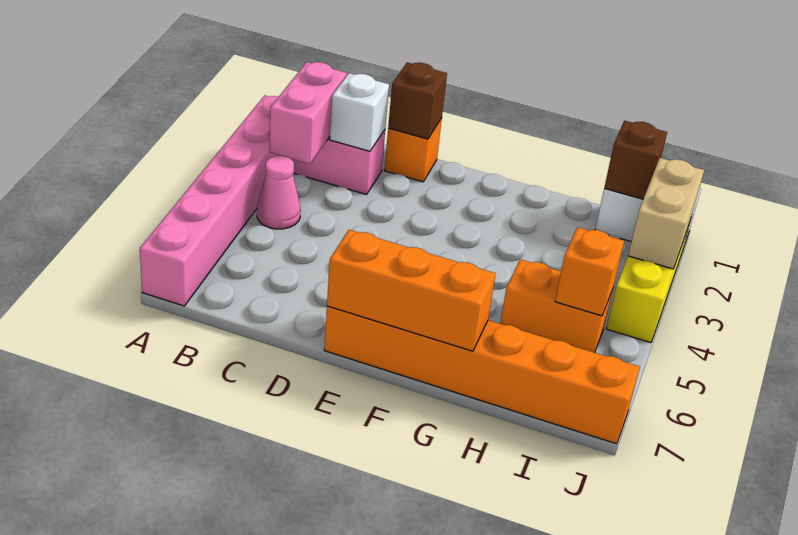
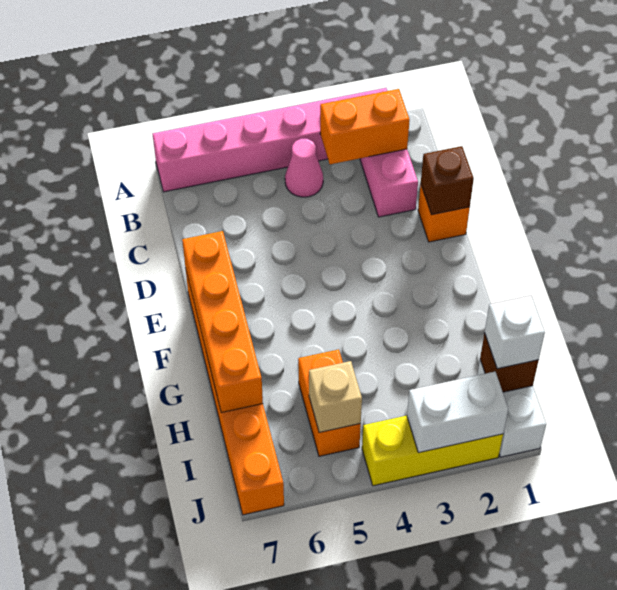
pink 1x2 brick [269,62,347,164] -> orange 1x2 brick [320,89,410,164]
white 1x1 brick [330,73,389,151] -> white 1x1 brick moved to [485,296,545,369]
orange 1x3 brick [327,230,496,351] -> orange 1x4 brick [182,231,263,413]
orange 1x1 brick [555,227,624,316] -> tan 1x1 brick [309,361,362,433]
tan 1x2 brick [628,158,704,269] -> white 1x2 brick [407,372,508,453]

